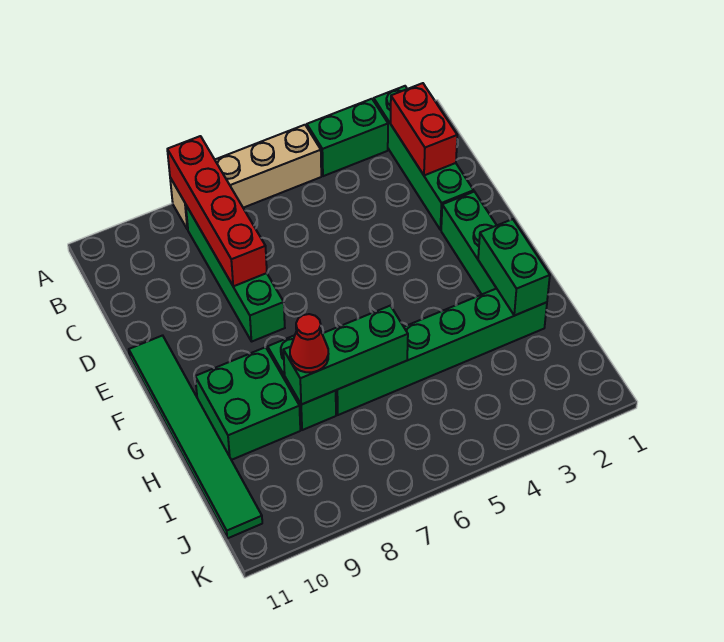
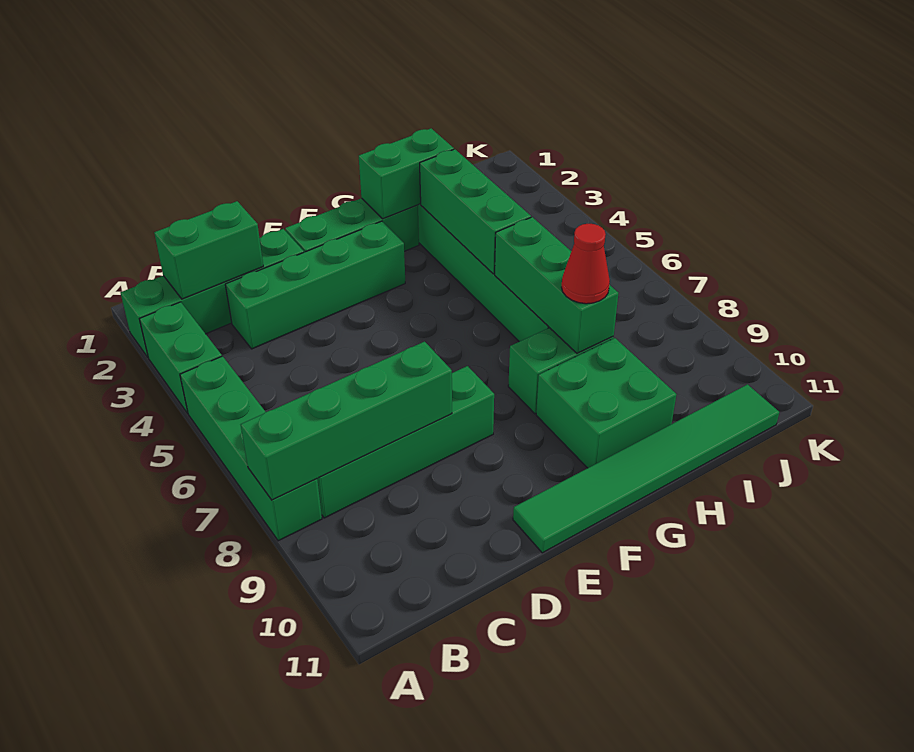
tan 1x4 brick [170,125,321,230] -> green 1x4 brick [180,356,322,541]
red 1x4 brick [167,136,267,286] -> green 1x4 brick [241,342,452,500]
red 1x2 brick [391,83,457,175] -> green 1x2 brick [154,201,263,299]
none -> green 1x4 brick [225,221,405,349]
none -> green 1x3 brick [420,149,531,274]

